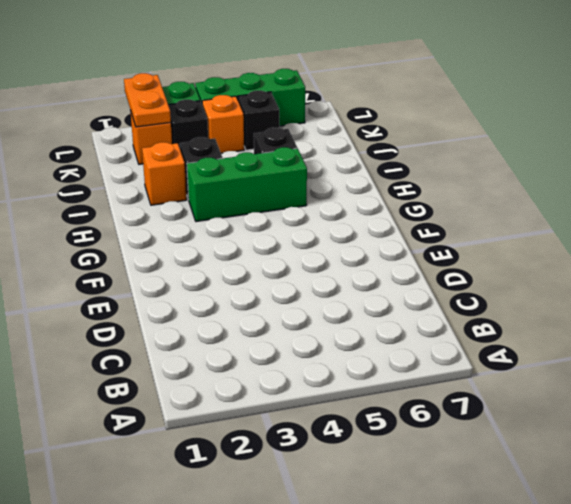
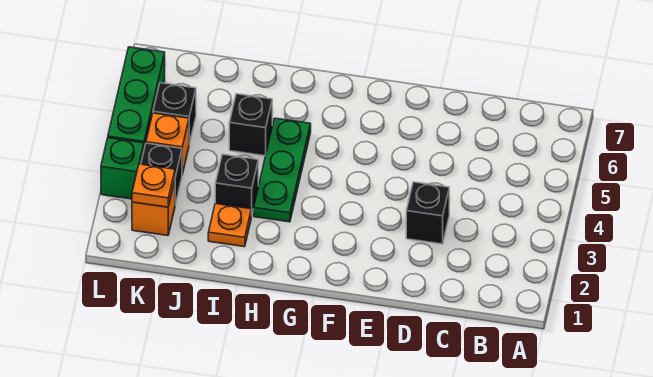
none -> black 1x1 brick [406,182,449,244]
green 1x3 brick [187,147,307,222] -> green 1x3 plate [254,118,311,222]
orange 1x1 brick [142,142,187,205] -> orange 1x1 plate [208,204,251,247]
orange 1x2 plate [124,73,171,127] -> orange 1x1 plate [132,164,175,207]

